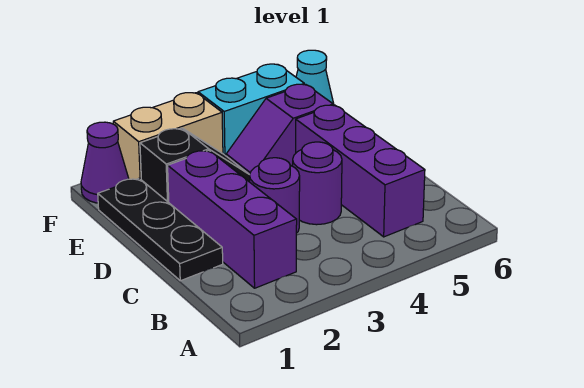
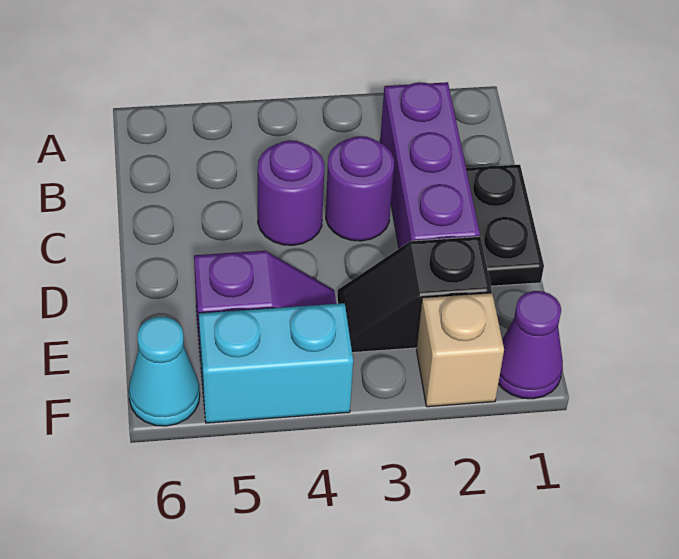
purple 1x3 brick [296,105,425,237] -> none
black 1x3 plate [98,178,223,281] -> black 1x2 plate [466,165,544,286]
tan 1x2 brick [113,93,223,179] -> tan 1x1 brick [417,293,504,407]

